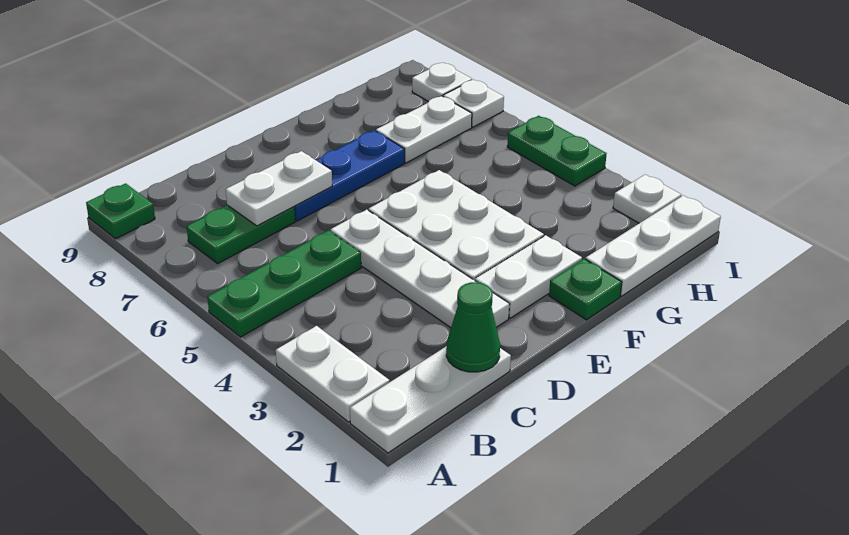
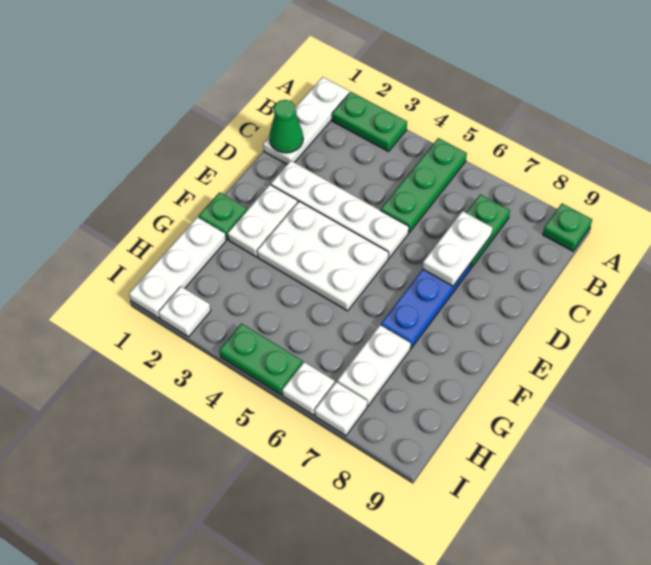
white 1x2 plate [276,326,389,422] -> green 1x2 plate [332,92,407,152]
white 1x1 plate [412,63,472,101] -> white 1x1 plate moved to [282,362,335,415]

